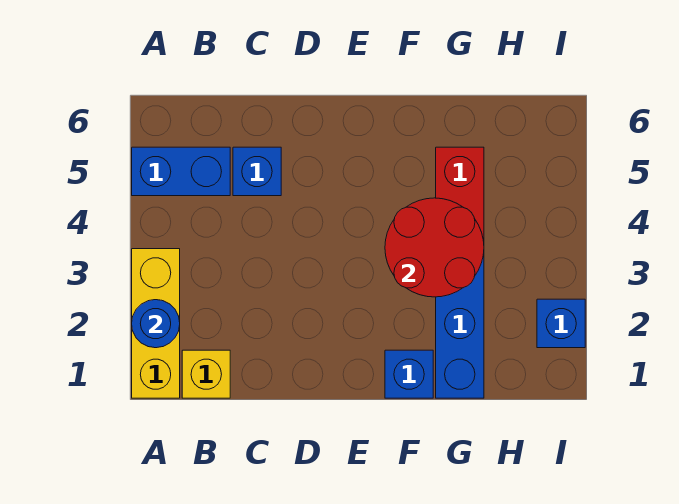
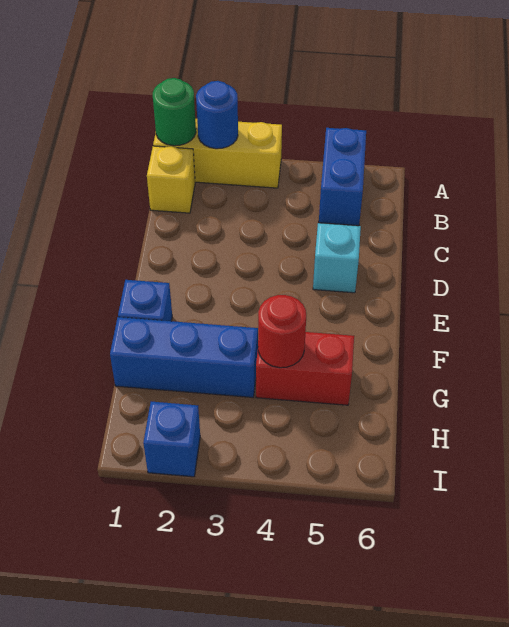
none -> green 1x1 round brick [153,78,196,146]
blue 1x1 brick [233,147,281,196] -> none
none -> cyan 1x1 brick [313,223,361,293]
red 2x2 round brick [385,198,484,297] -> red 1x1 round brick [258,295,306,368]

